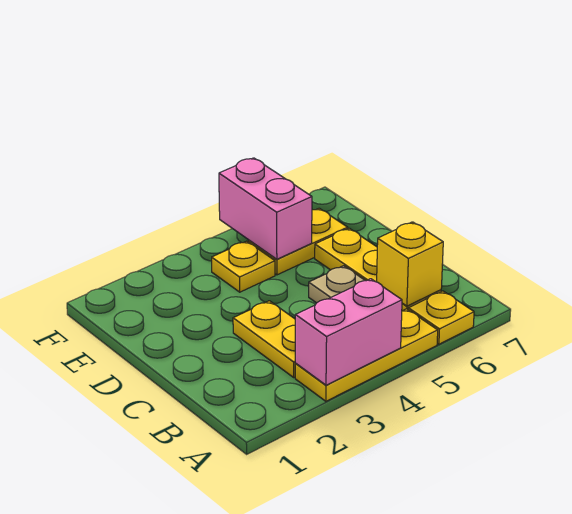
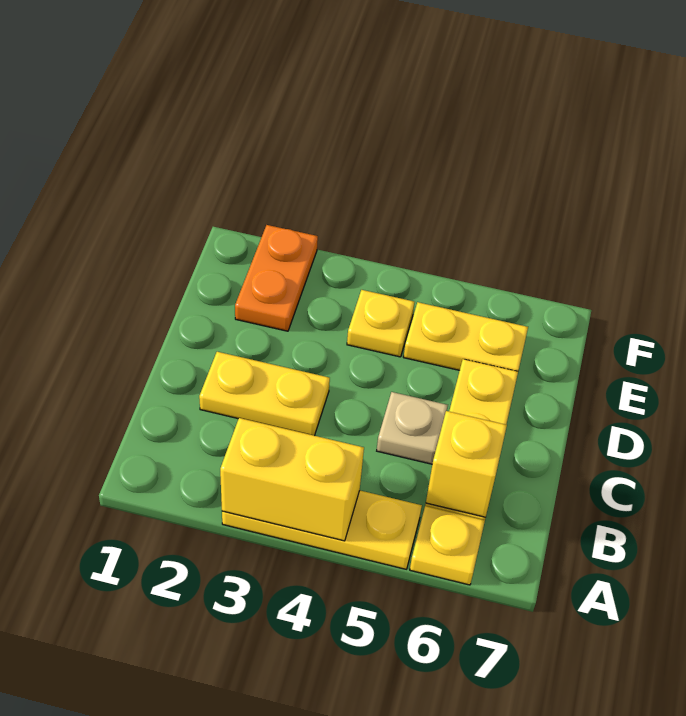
pink 1x2 brick [295,279,402,385] -> yellow 1x2 brick [220,418,364,541]
yellow 1x2 plate [233,301,296,377] -> yellow 1x2 plate turned to [199,352,330,435]
none -> orange 1x2 plate [235,225,318,331]
pink 1x2 brick [219,158,312,259] -> none

